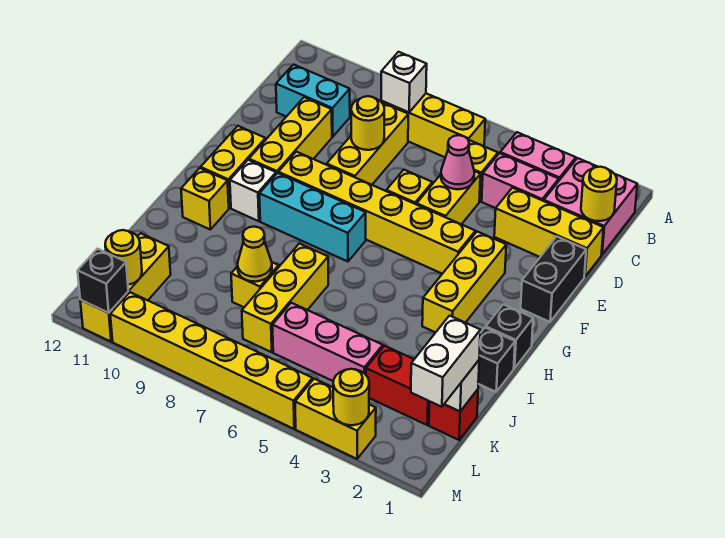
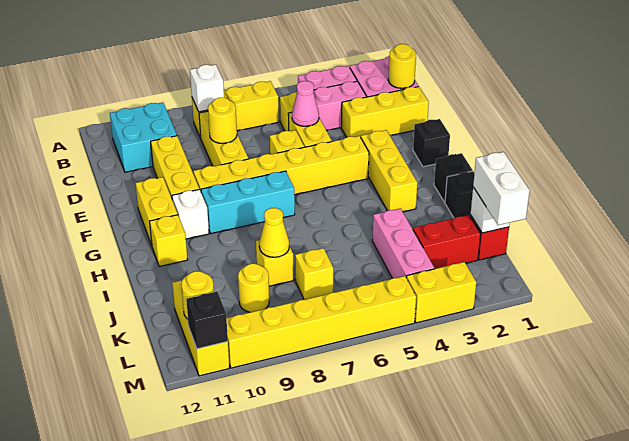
cyan 1x2 brick [276,65,350,137] -> cyan 2x2 brick [110,102,177,172]
black 1x2 brick [521,237,586,322] -> black 1x1 brick [413,119,450,167]
yellow 1x3 brick [242,243,328,352] -> yellow 1x1 brick [295,248,333,300]
pink 1x3 brick [272,303,383,381] -> pink 1x3 brick turned to [372,209,434,278]
yellow 1x1 round brick [333,369,369,425] -> yellow 1x1 round brick moved to [238,264,269,312]

